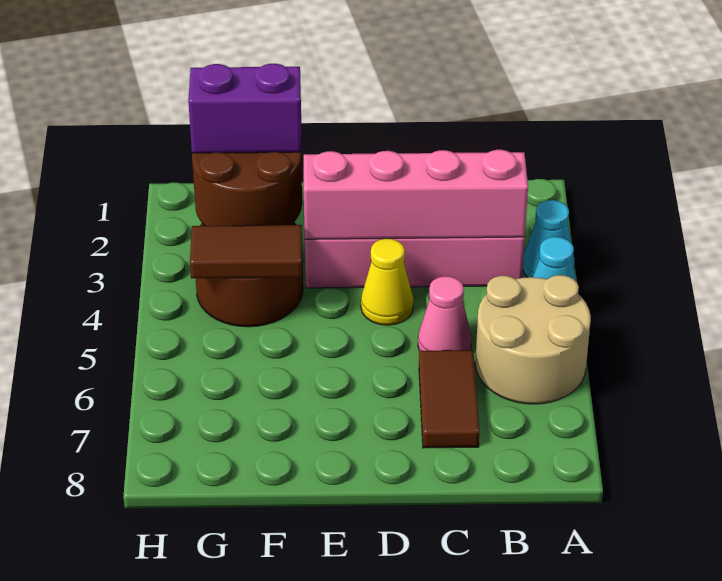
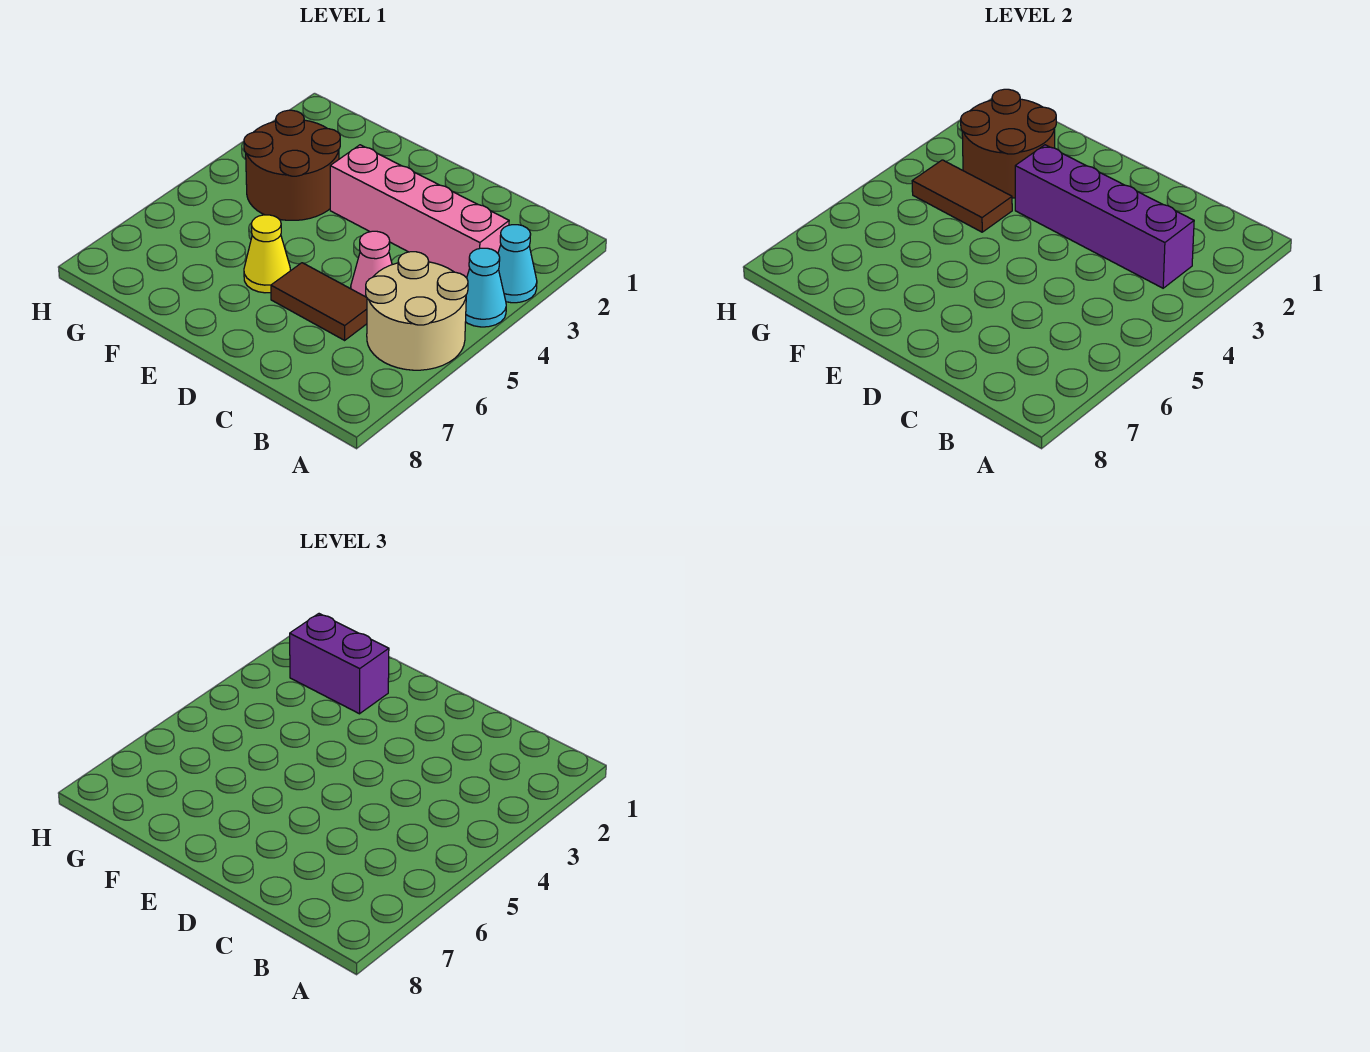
pink 1x4 brick [304,150,528,239] -> purple 1x4 brick [1015,145,1194,288]
brown 1x2 tile [419,350,479,448] -> brown 1x2 tile turned to [271,263,367,340]
yellow 1x1 cone [361,239,414,325] -> yellow 1x1 cone moved to [244,215,290,293]

